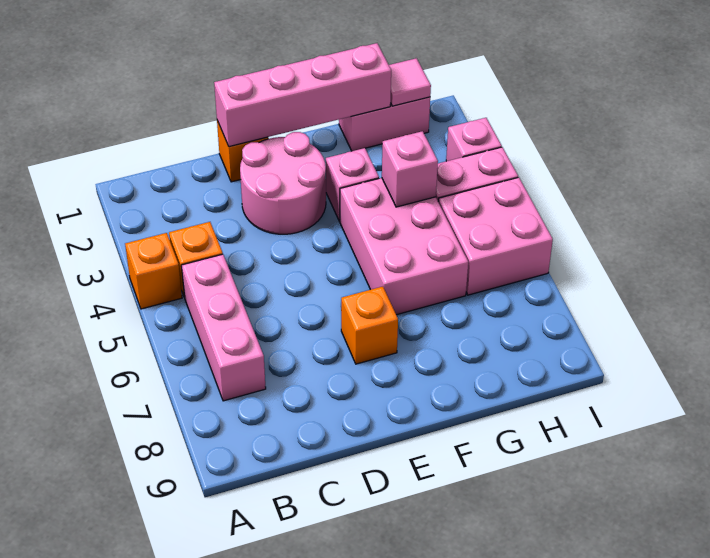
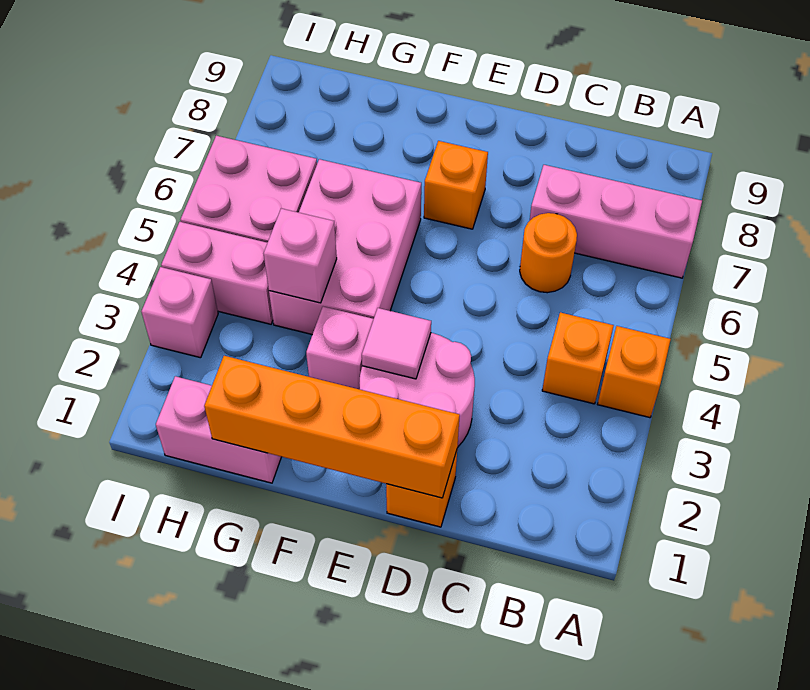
pink 1x3 brick [181,254,266,401] -> pink 1x3 brick turned to [530,165,702,278]
none -> orange 1x1 round brick [520,213,577,293]
pink 1x4 brick [214,43,391,147] -> orange 1x4 brick [204,356,460,498]
pink 1x1 tile [389,58,431,106] -> pink 1x1 tile moved to [362,308,431,379]

